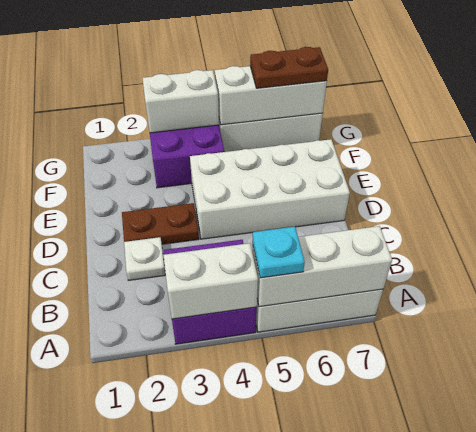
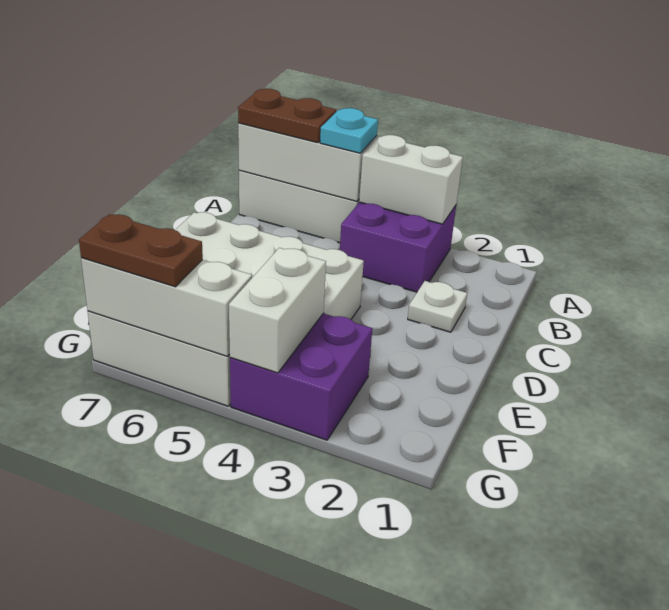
brown 1x2 plate [122,203,199,244] -> brown 1x2 plate moved to [238,89,336,143]
white 1x2 brick [143,70,219,133] -> white 1x2 brick turned to [229,248,326,373]

